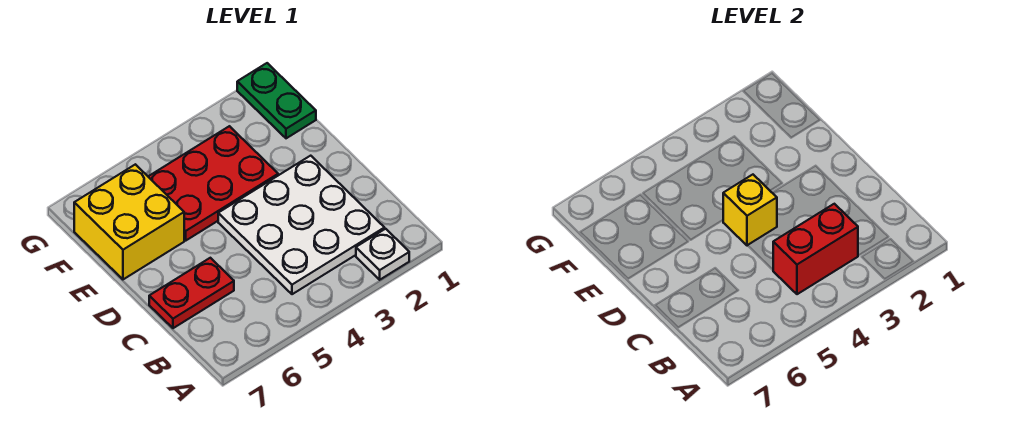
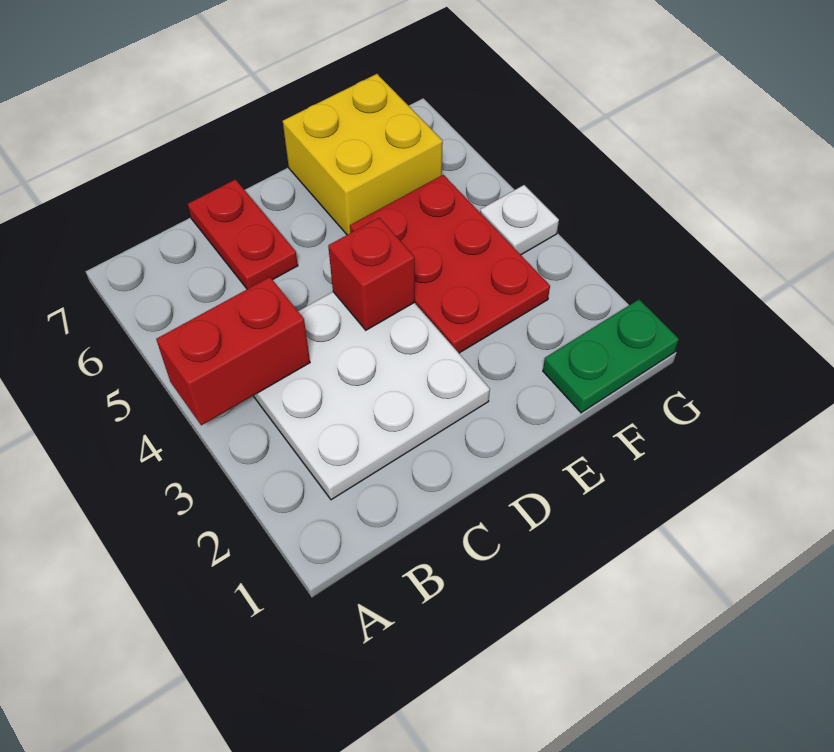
white 1x1 plate [356,229,409,280] -> white 1x1 plate moved to [480,185,559,255]
red 1x2 brick [773,204,858,294] -> red 1x2 brick turned to [156,277,310,425]
yellow 1x1 brick [723,175,777,246] -> red 1x1 brick [328,218,415,330]

